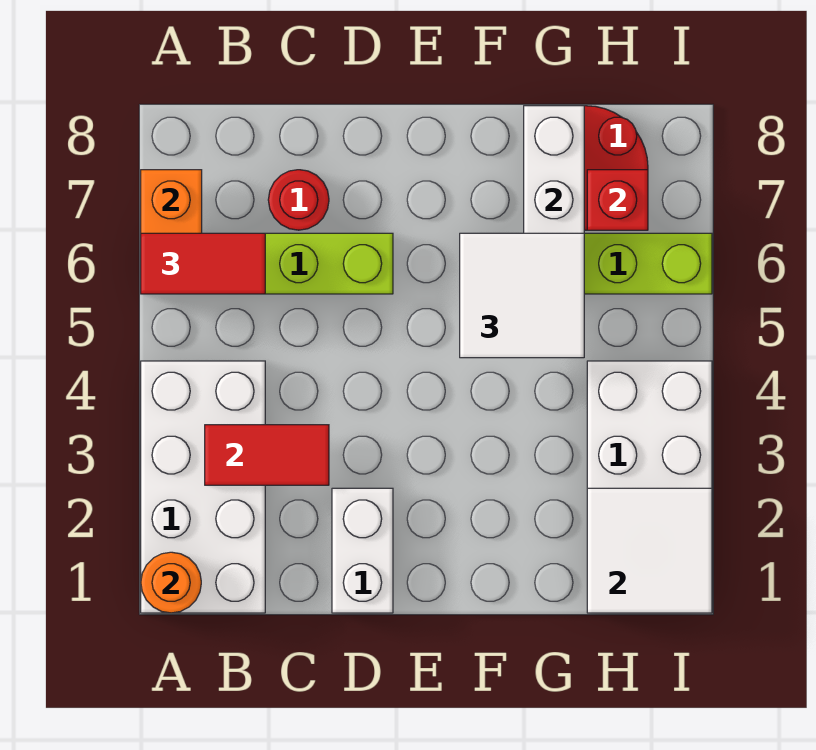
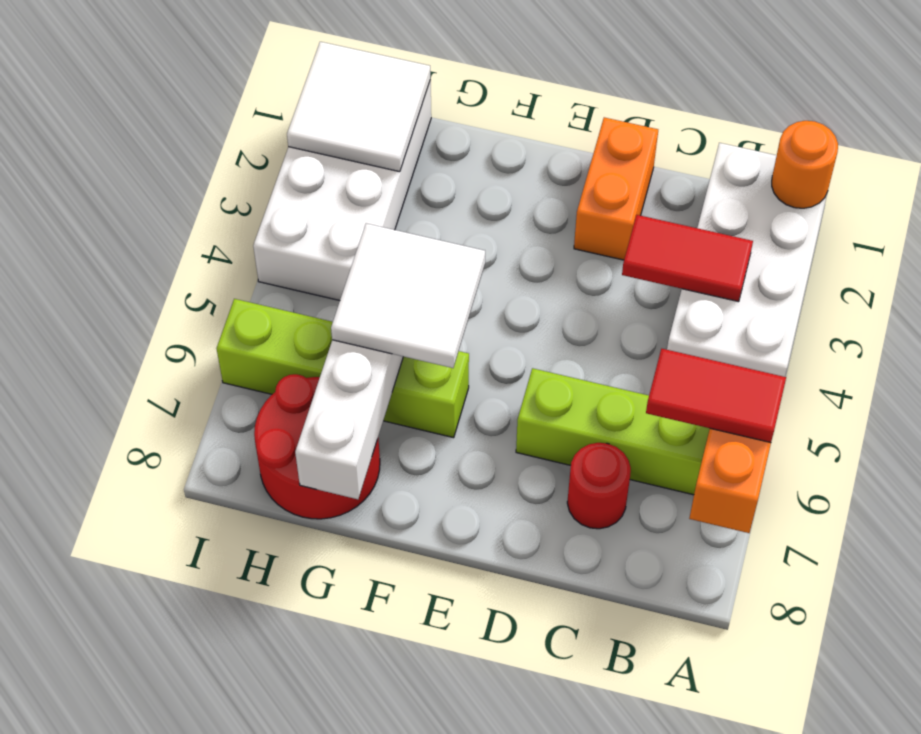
white 1x2 brick [332,488,393,613] -> orange 1x2 brick [574,117,658,260]
red 1x1 brick [587,170,648,230] -> none

